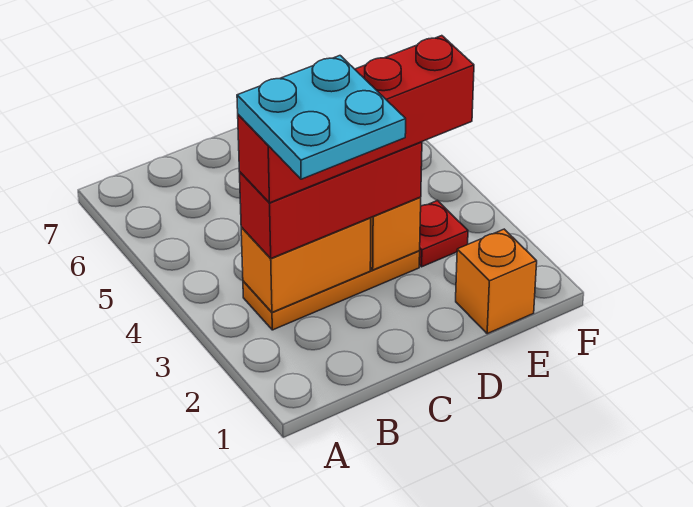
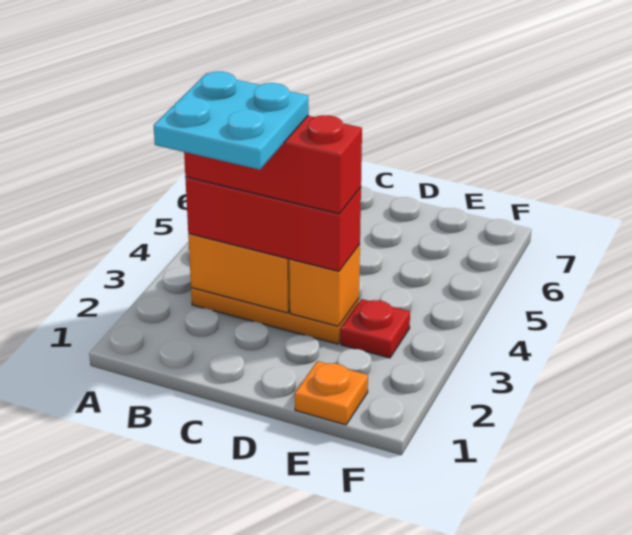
red 1x4 brick [238,36,474,203] -> red 1x3 brick [184,115,362,214]
orange 1x1 brick [456,229,537,334] -> orange 1x1 plate [295,361,368,425]

